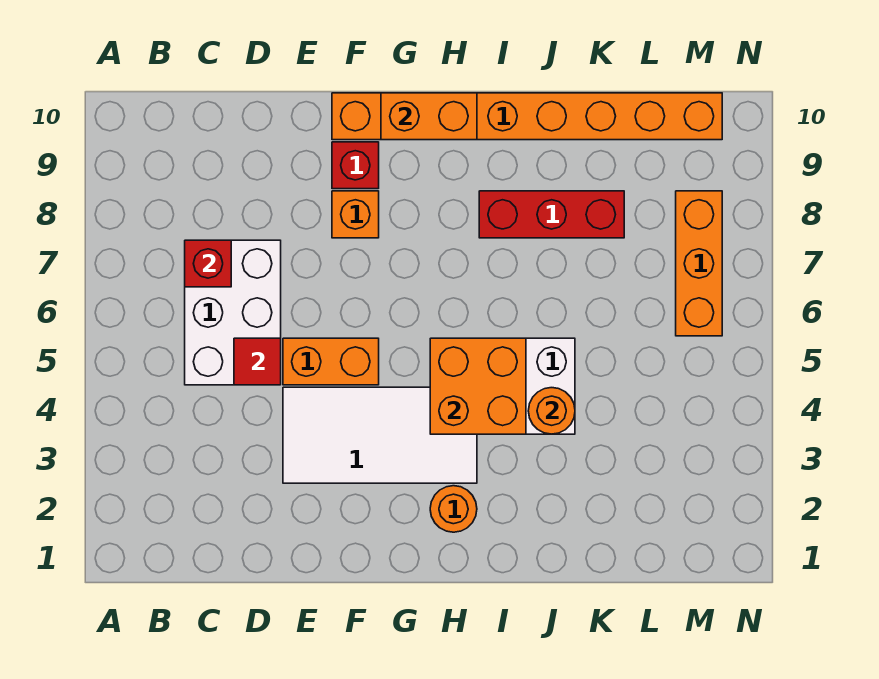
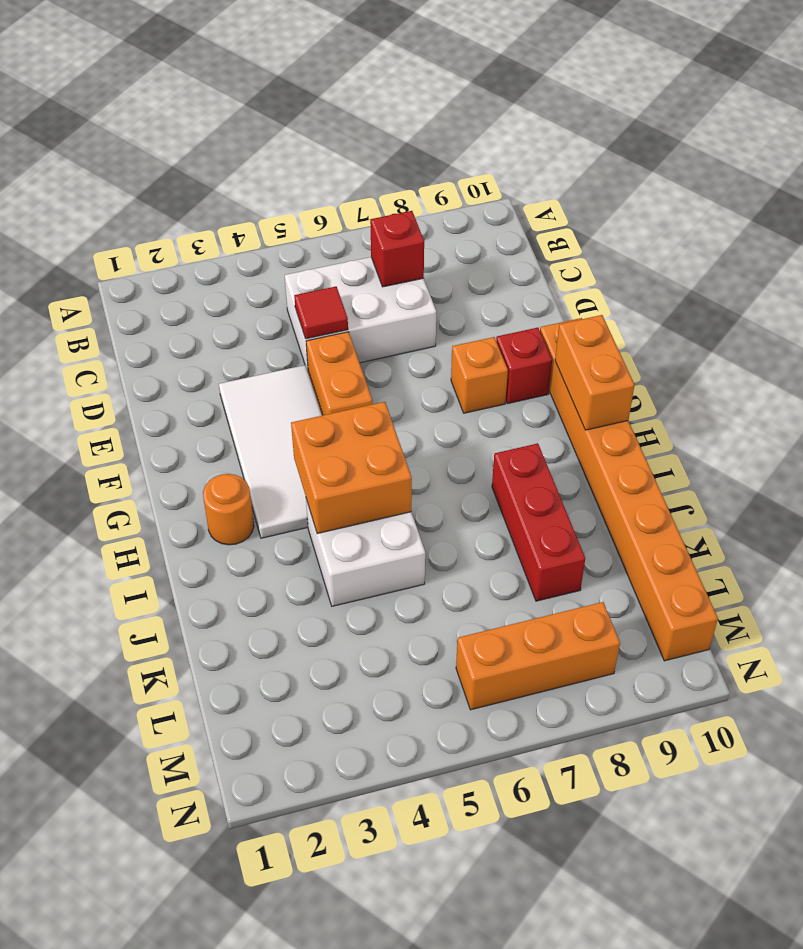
orange 1x1 round brick [528,388,575,434] -> none

